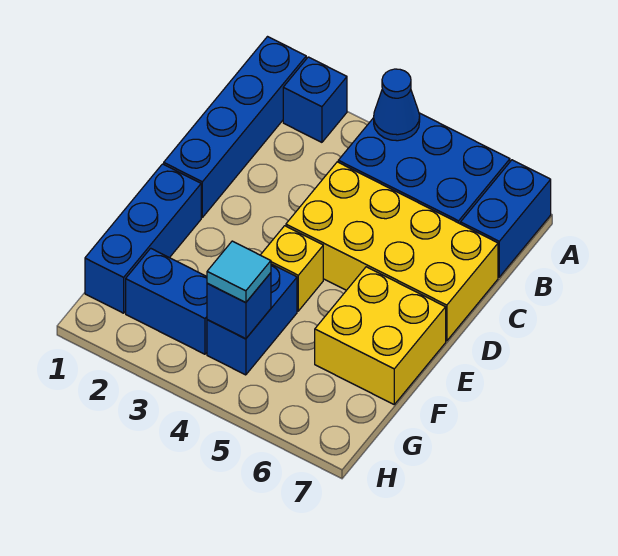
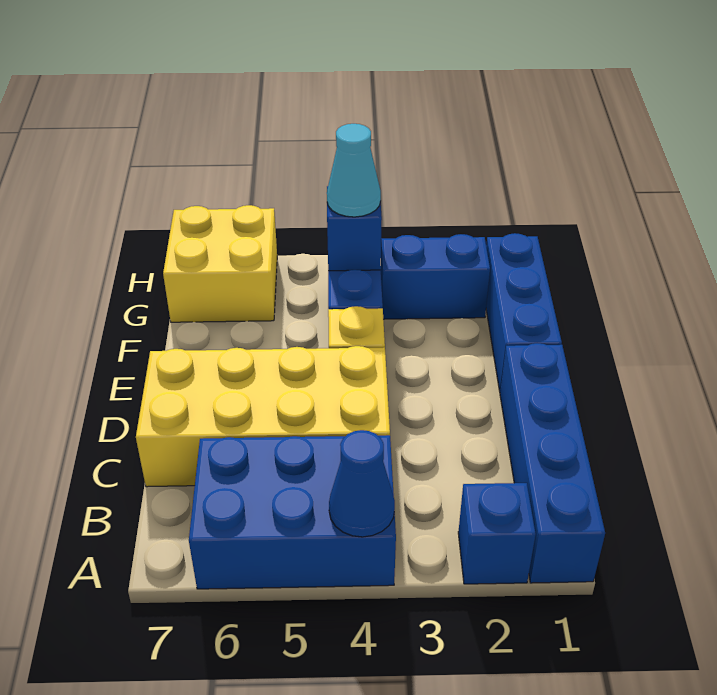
blue 1x2 brick [461,160,551,277] -> none
yellow 2x2 brick [315,267,446,404] -> yellow 2x2 brick moved to [163,205,277,322]
cyan 1x1 tile [207,241,271,303] -> cyan 1x1 cone [327,124,381,217]

